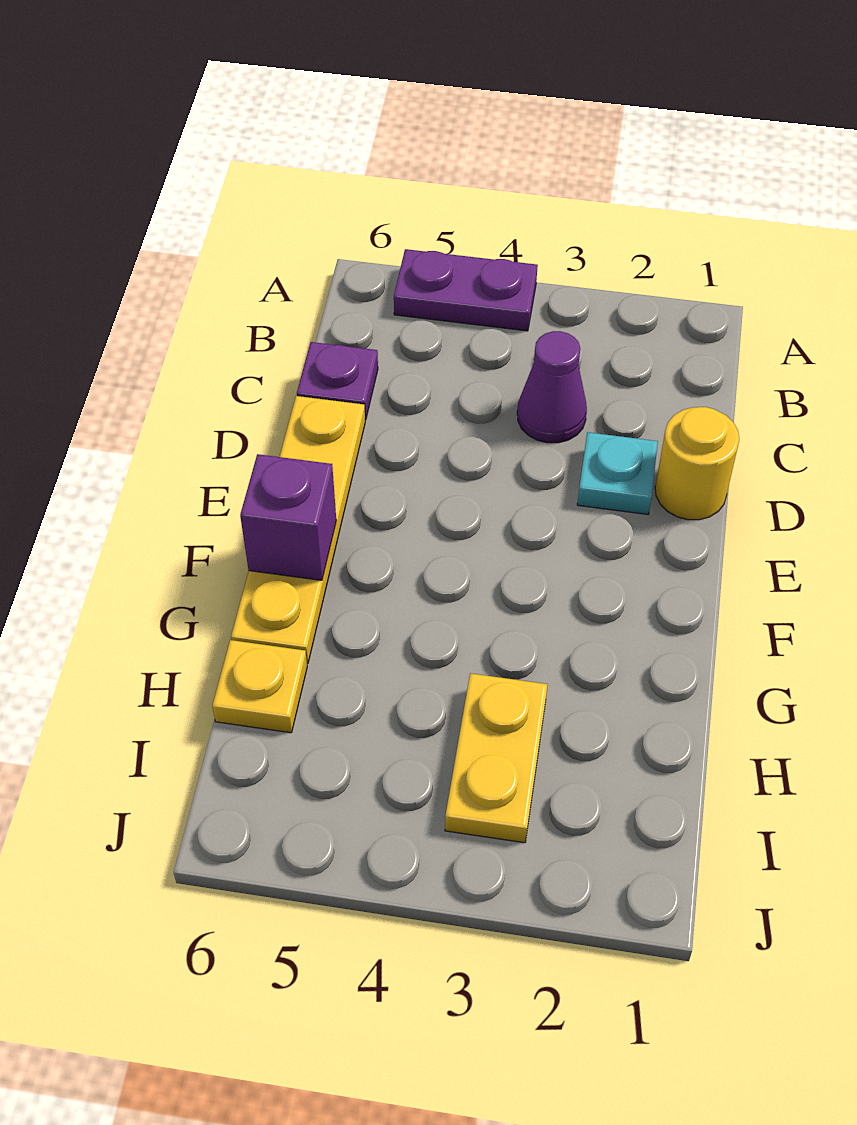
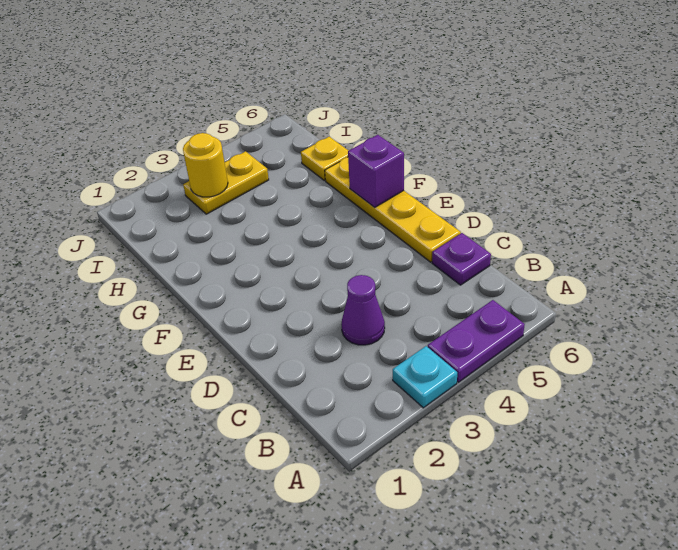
yellow 1x1 round brick [655,407,739,520] -> yellow 1x1 round brick moved to [183,133,228,197]
cyan 1x1 plate [577,432,658,514] -> cyan 1x1 plate moved to [393,346,457,408]
yellow 1x2 plate [445,673,548,843] -> yellow 1x2 plate turned to [183,151,269,214]

